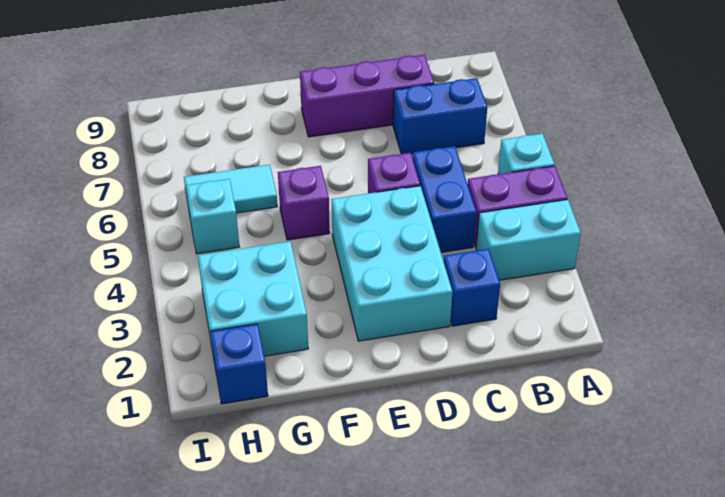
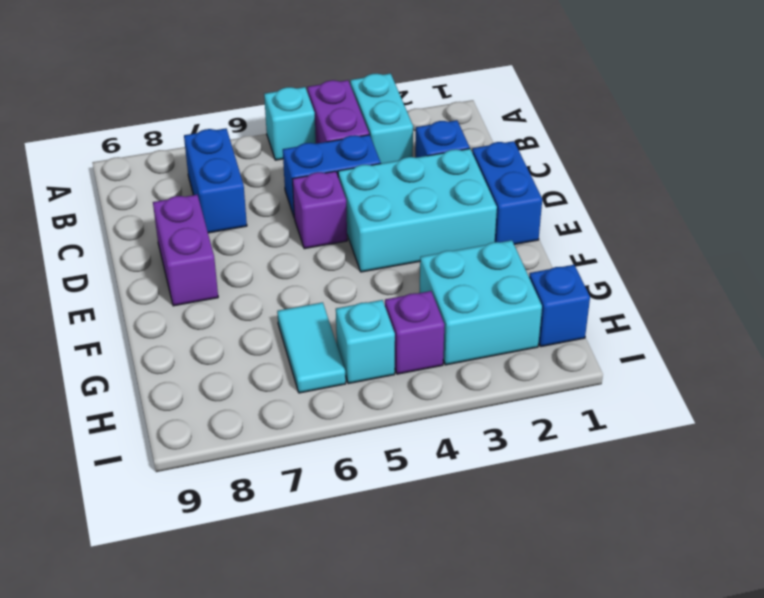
purple 1x3 brick [300,55,434,137] -> purple 1x2 brick [153,195,218,306]
none -> blue 1x2 brick [472,141,542,244]
purple 1x1 brick [278,166,330,240] -> purple 1x1 brick moved to [385,291,445,374]

